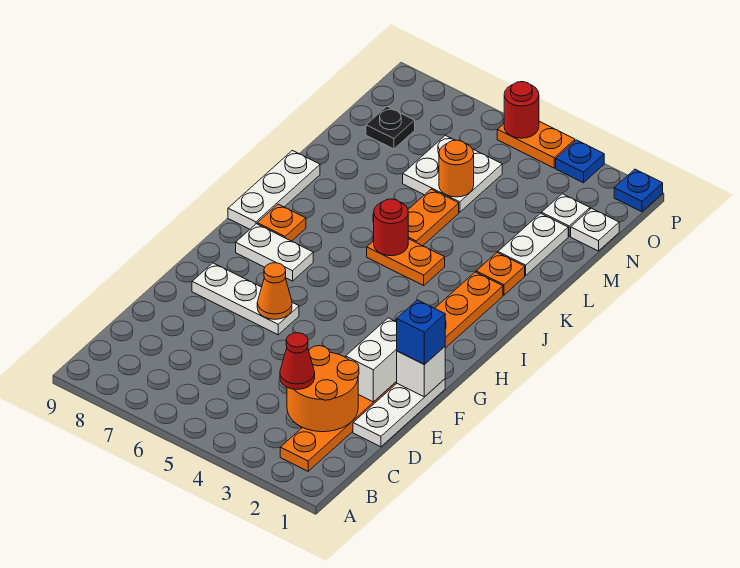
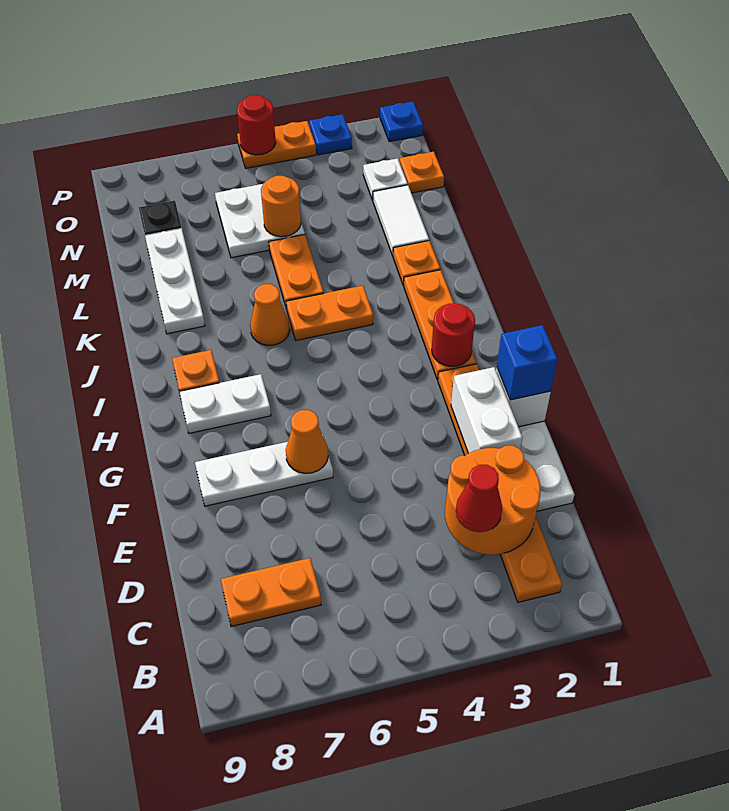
none -> orange 1x2 plate [221,558,321,627]
white 1x3 plate [228,151,320,229] -> white 1x3 plate moved to [145,228,205,334]
red 1x1 round brick [374,199,408,256] -> red 1x1 round brick moved to [432,303,475,366]
none -> orange 1x1 cone [250,284,290,346]
white 1x2 plate [498,213,568,275] -> white 1x2 tile [373,185,429,256]
white 1x1 plate [571,208,619,251] -> orange 1x1 plate [400,152,444,193]

